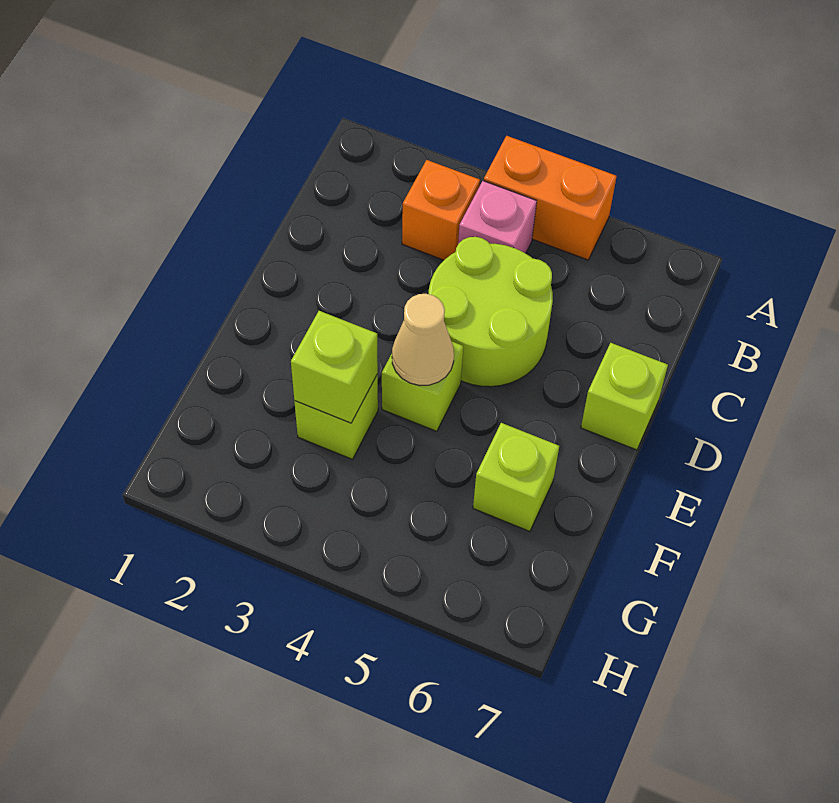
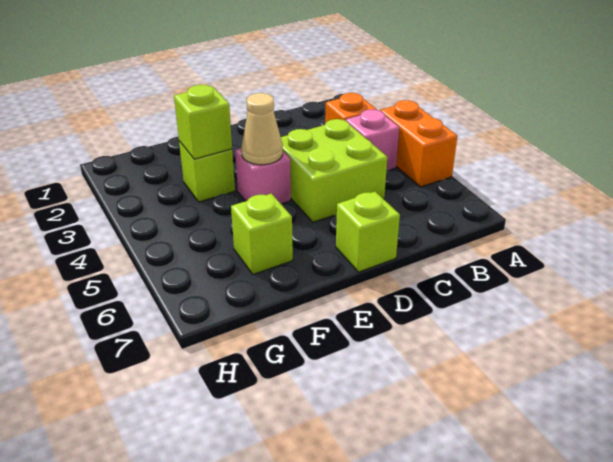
lime 2x2 round brick [429,237,553,387] -> lime 2x2 brick [281,119,387,222]
lime 1x1 brick [382,342,463,431] -> pink 1x1 brick [235,148,291,204]

